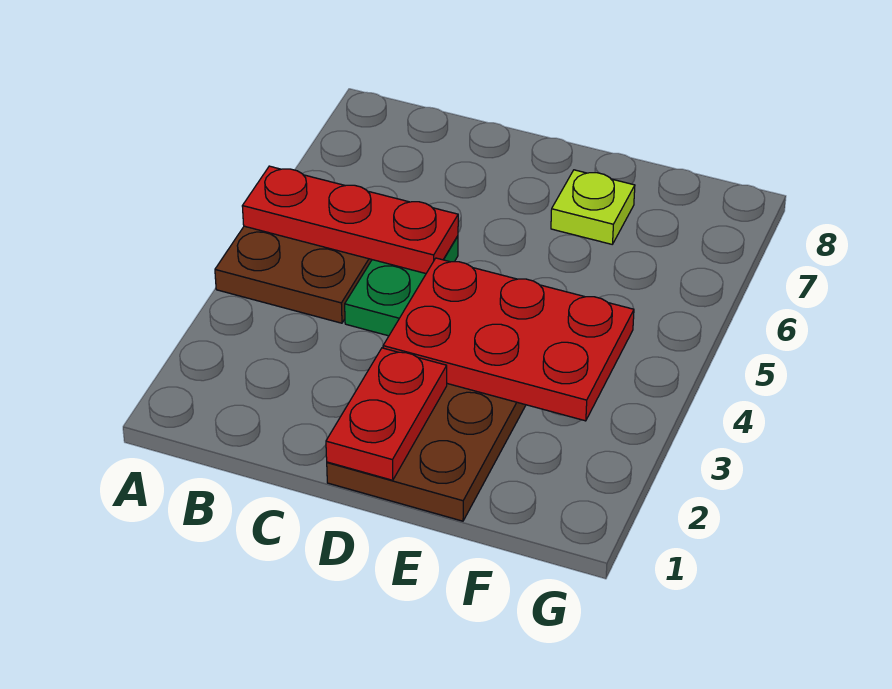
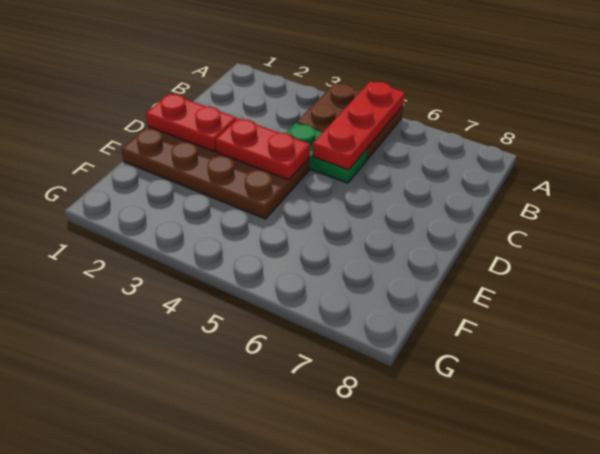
red 2x3 plate [383,258,634,421] -> red 1x2 plate [215,118,310,180]
lime 1x1 plate [551,170,635,244] -> none

